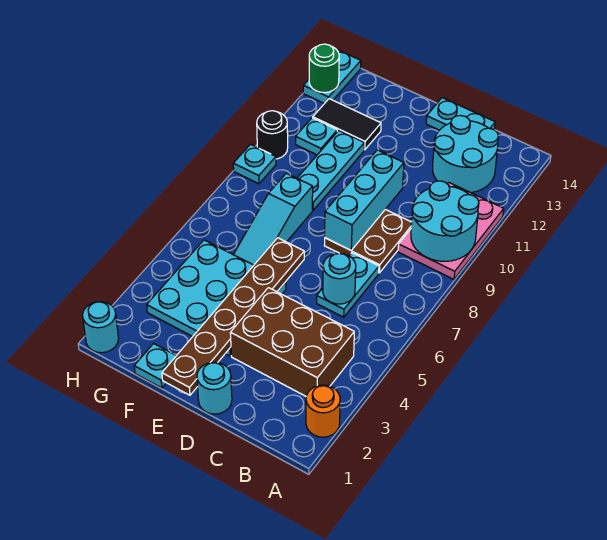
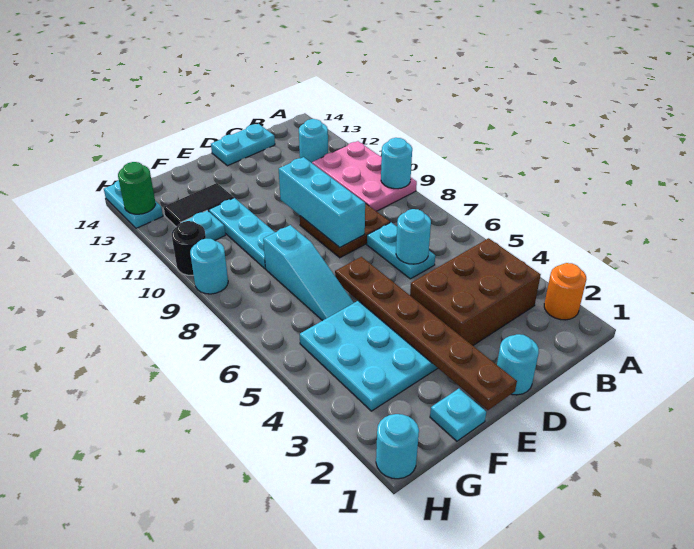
cyan 2x2 round brick [411,181,479,261] -> cyan 1x1 round brick [381,138,412,189]
cyan 2x2 round brick [433,115,499,193] -> cyan 1x1 round brick [299,119,328,163]
cyan 1x1 plate [233,144,276,184] -> cyan 1x1 round brick [190,239,228,294]

